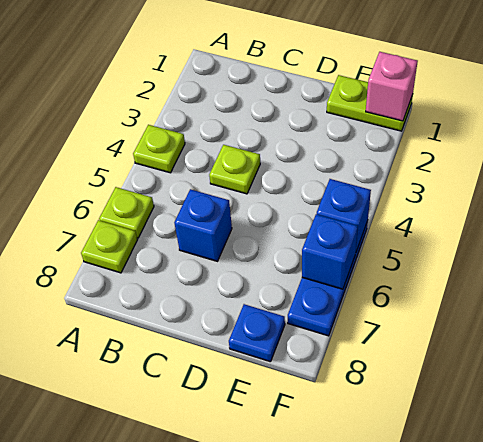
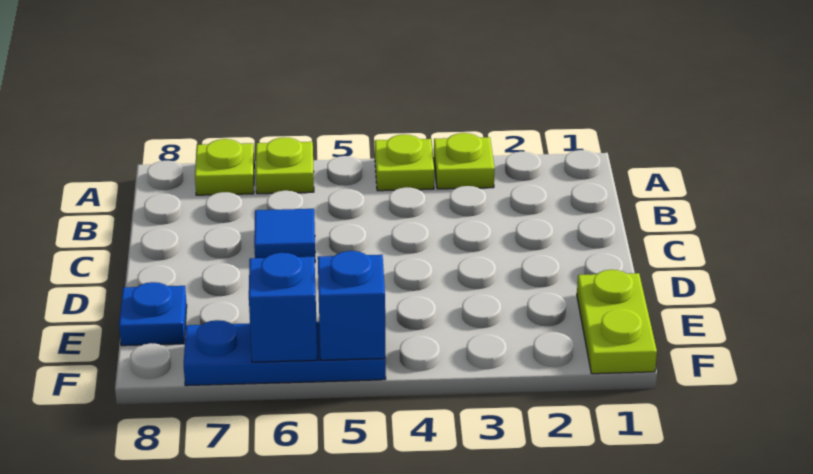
lime 1x1 plate [209,145,260,194] -> lime 1x1 plate moved to [434,133,495,189]
blue 1x1 brick [174,189,232,261] -> blue 1x1 tile [254,209,315,258]
pink 1x1 brick [366,52,418,121] -> none

